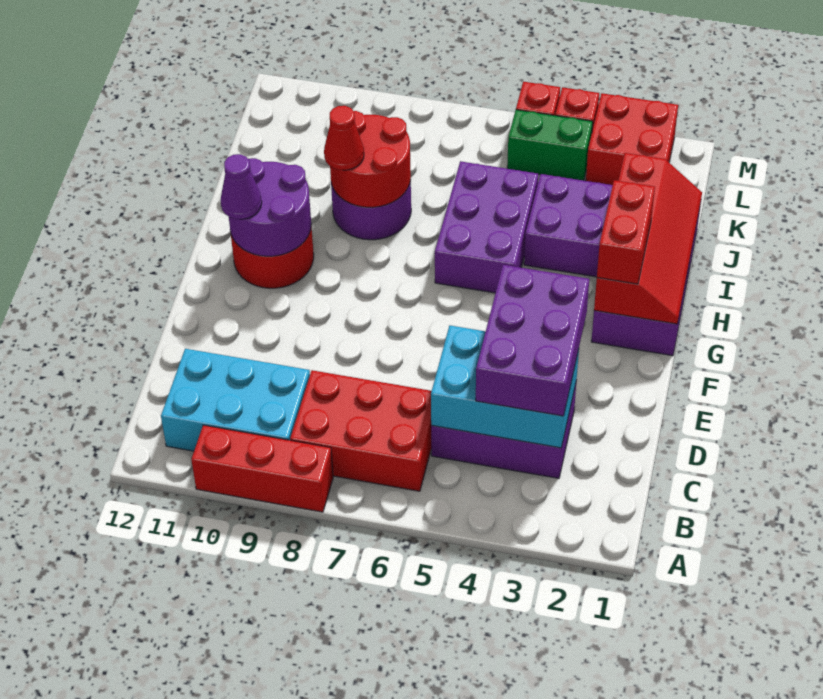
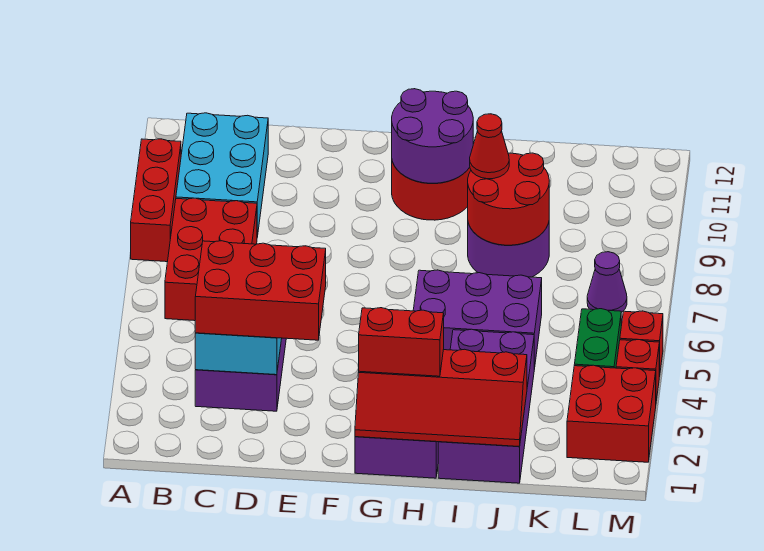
purple 2x3 brick [476,265,589,416] -> red 2x3 brick [195,241,326,340]
purple 1x1 cone [220,154,262,219] -> purple 1x1 cone moved to [587,252,627,312]

